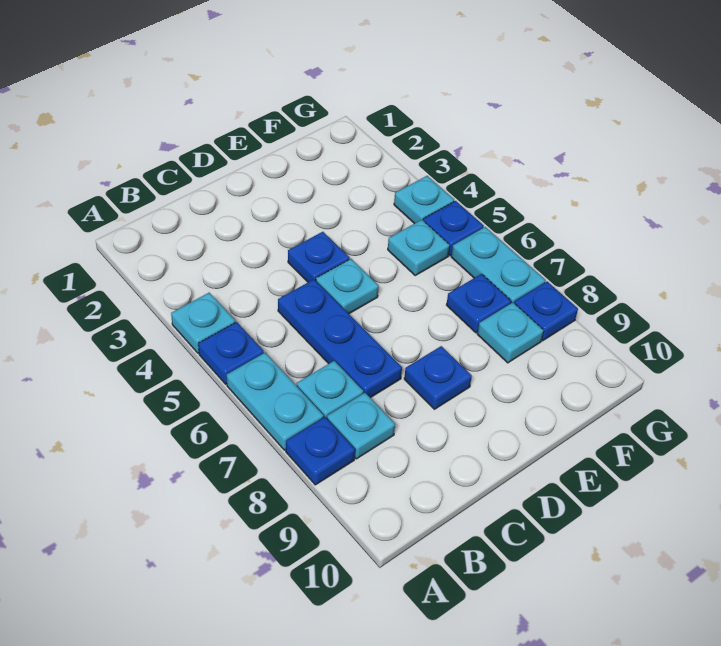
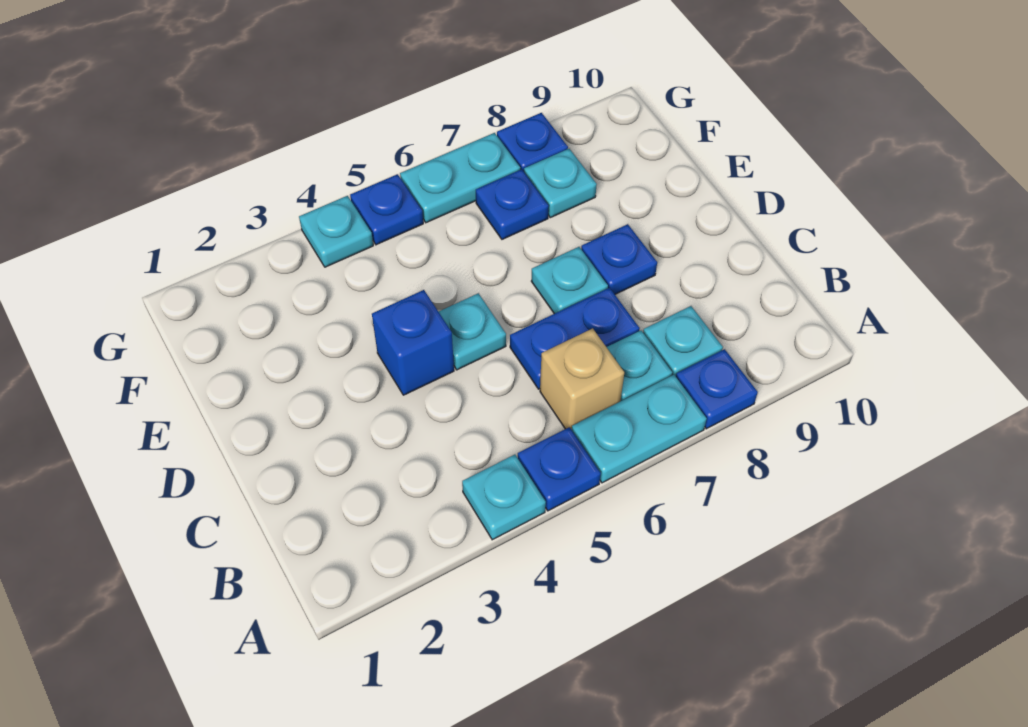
none -> tan 1x1 brick [540,328,624,430]
blue 1x3 plate [278,279,402,398] -> blue 1x2 plate [510,288,640,389]
blue 1x1 plate [288,232,350,282] -> blue 1x1 brick [372,290,454,395]
cyan 1x1 plate [388,220,450,276] -> cyan 1x1 plate moved to [531,247,608,314]

